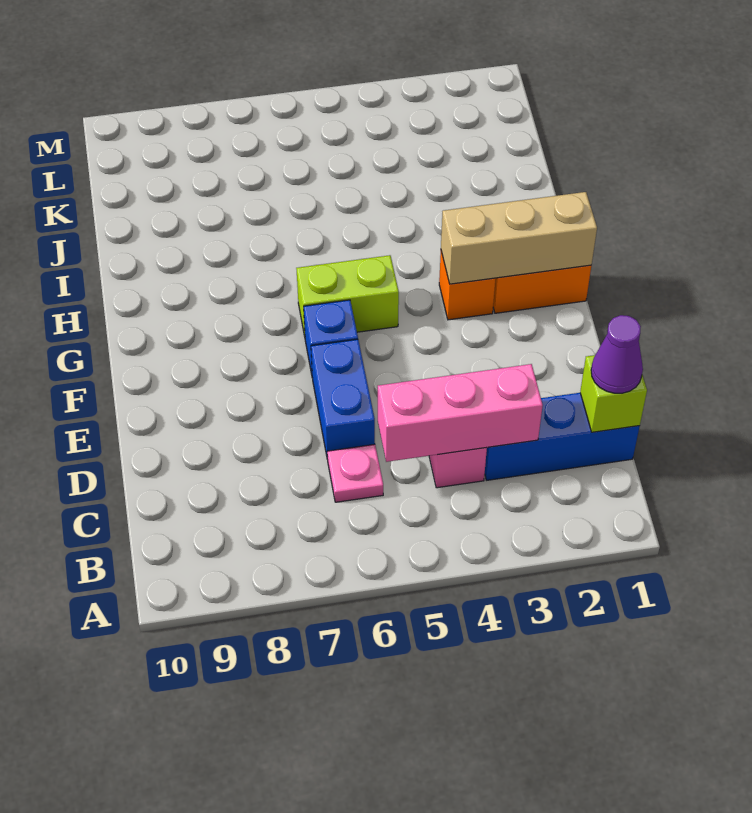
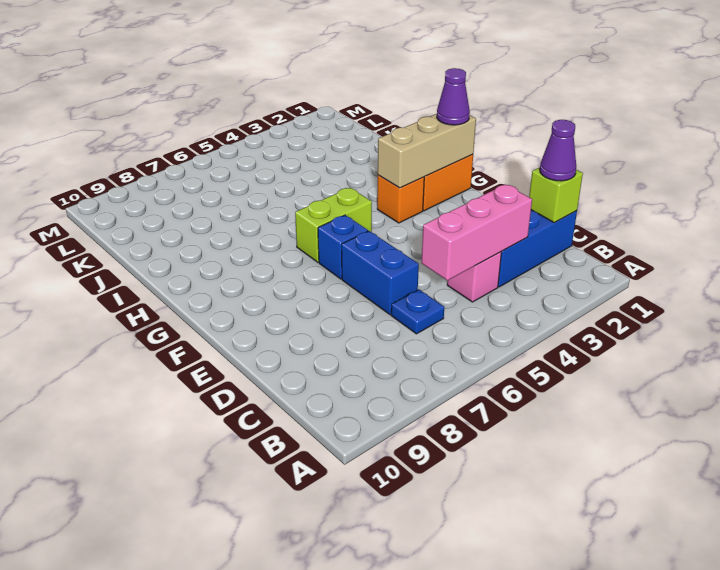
pink 1x1 plate [327,444,383,502] -> blue 1x1 plate [391,290,444,334]
none -> purple 1x1 cone [437,68,470,125]

